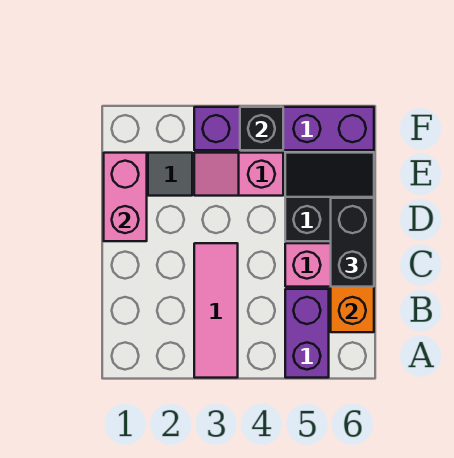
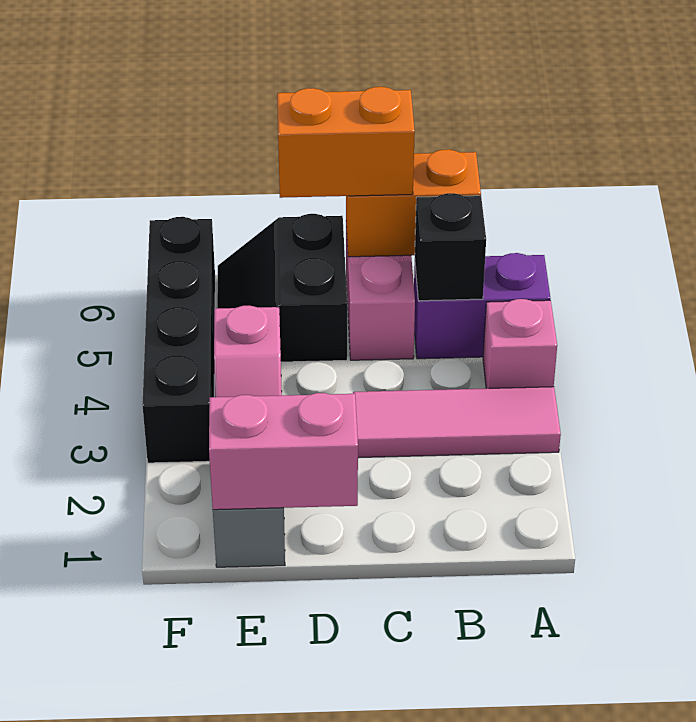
none -> pink 1x1 brick [483,299,557,388]
black 1x2 brick [331,198,374,287] -> orange 1x2 brick [277,87,415,198]
purple 1x4 brick [194,107,374,150] -> black 1x4 brick [142,217,215,463]
black 1x1 brick [240,107,283,150] -> black 1x1 brick moved to [415,193,486,301]

